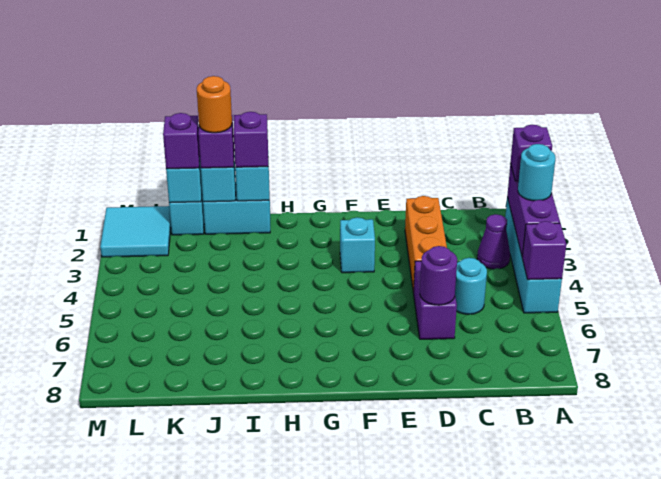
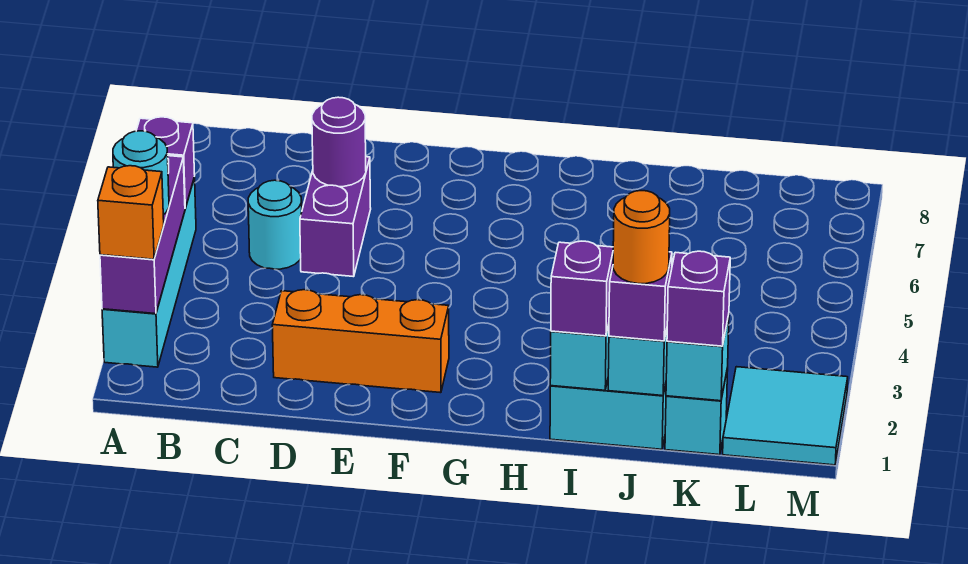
purple 1x1 brick [511,125,552,181] -> orange 1x1 brick [98,166,164,259]
purple 1x1 cone [477,214,510,269] -> none
orange 1x3 brick [405,196,447,293] -> orange 1x3 brick turned to [272,290,449,393]
cyan 1x1 brick [340,218,375,273] -> none

